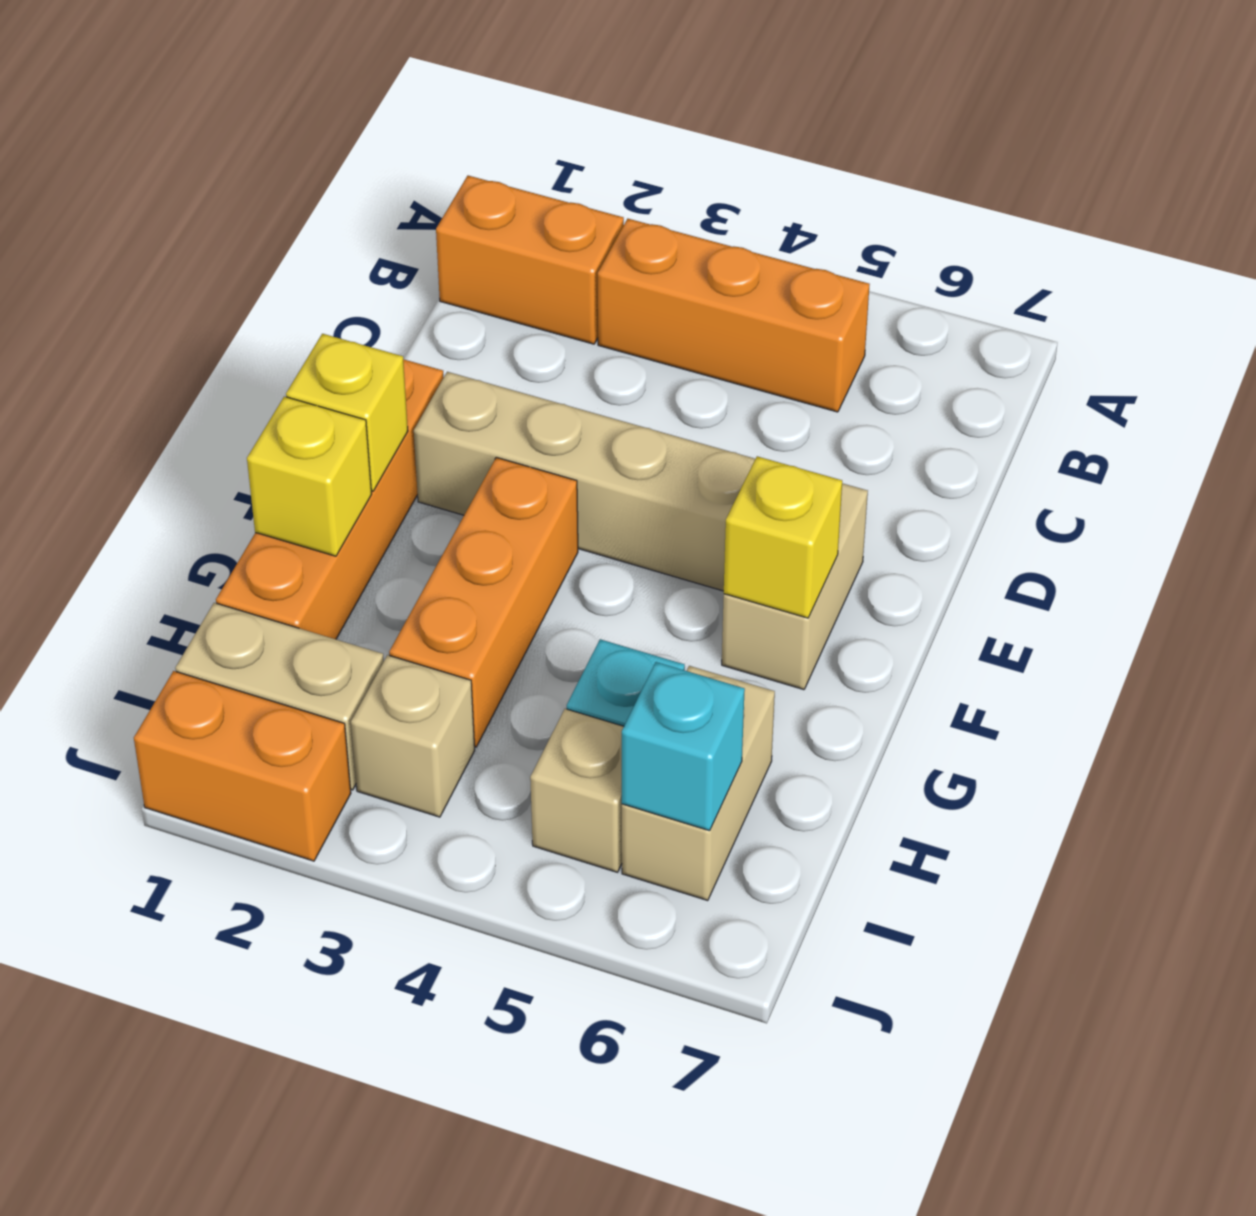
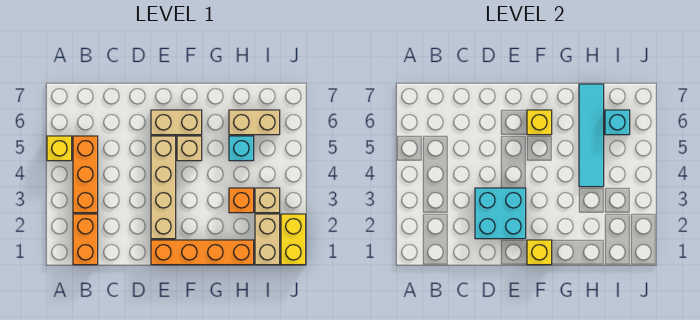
none -> cyan 2x2 brick [475,188,526,239]
orange 1x3 brick [389,457,578,747] -> orange 1x1 brick [229,188,254,213]
yellow 1x1 brick [247,396,372,556] -> yellow 1x1 brick moved to [47,136,72,161]
none -> cyan 1x4 tile [579,84,604,187]
tan 1x1 brick [530,709,624,872] -> tan 1x1 brick moved to [177,136,202,161]
orange 1x2 brick [134,671,351,861] -> yellow 1x2 brick [281,214,306,265]

